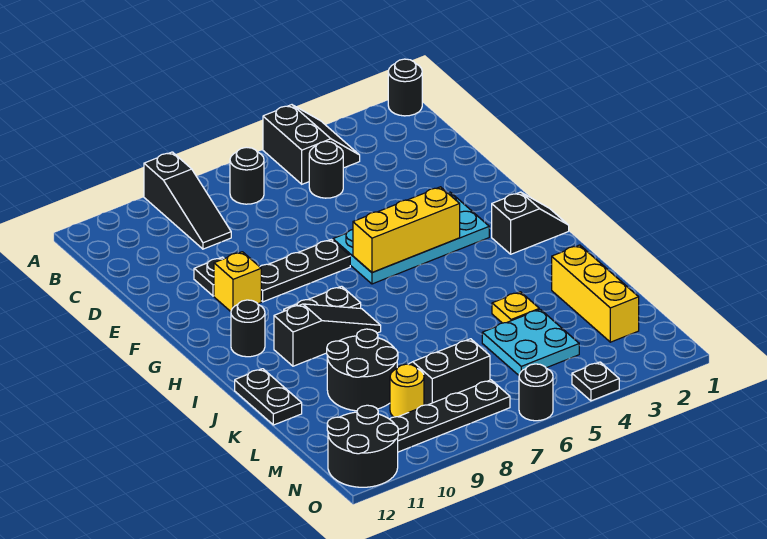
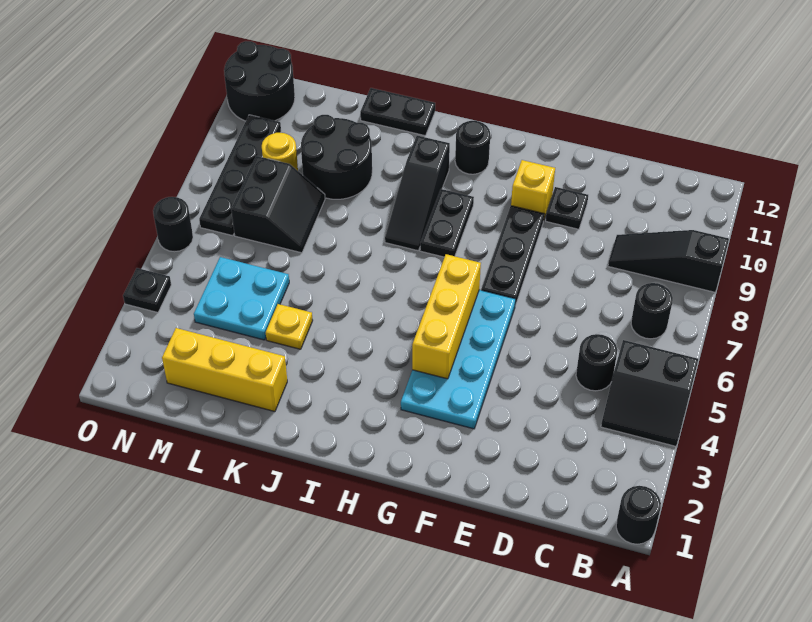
black 1x2 slope [492,192,569,254] -> none

